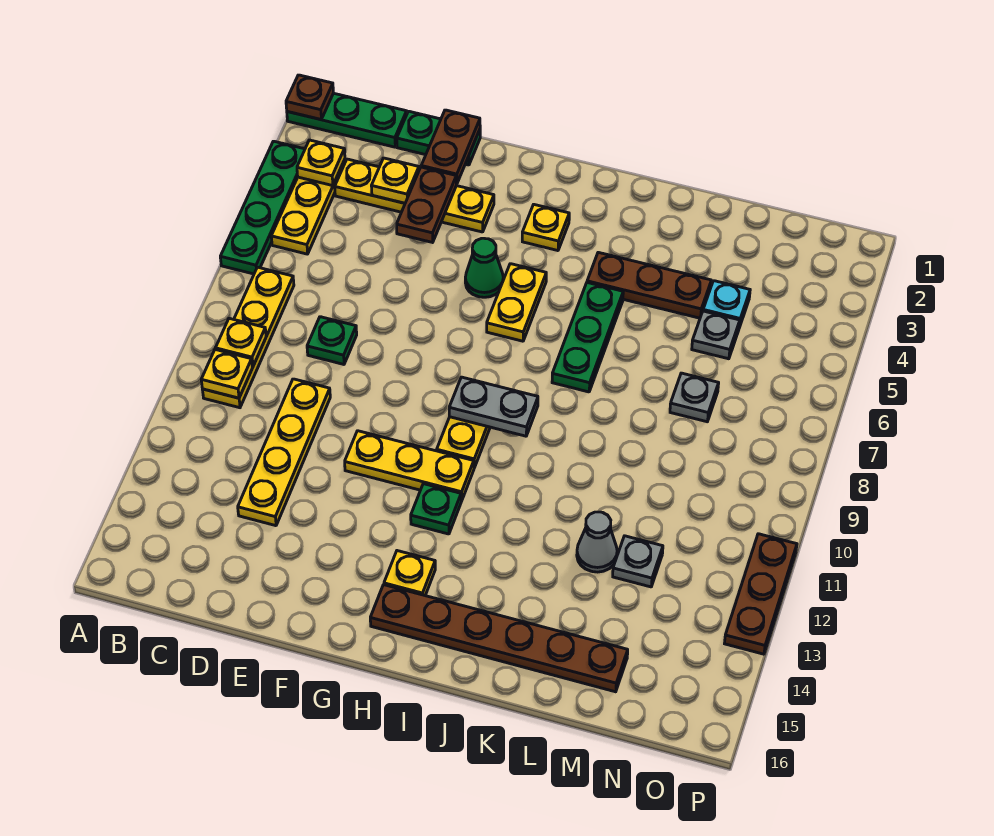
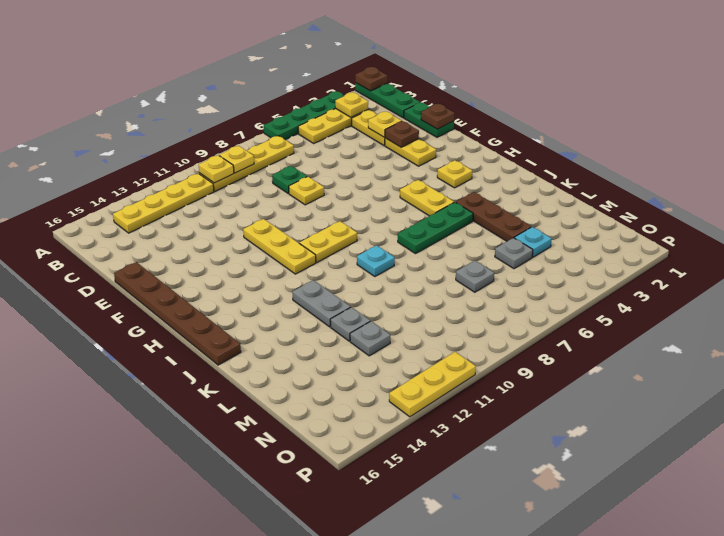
yellow 1x4 plate [238,379,330,526] -> yellow 1x4 plate moved to [113,174,214,233]
brown 1x2 plate [421,110,480,184] -> brown 1x1 plate [421,104,455,129]
brown 1x2 plate [397,167,457,242] -> brown 1x1 plate [385,121,419,147]
green 1x1 cone [465,238,503,297] -> none
yellow 1x2 plate [487,264,546,341] -> yellow 1x2 plate turned to [400,180,454,216]
grey 1x2 plate [449,377,538,436] -> grey 1x2 plate moved to [293,280,351,327]
green 1x1 plate [411,484,461,534] -> none
yellow 1x1 plate [384,551,435,595] -> yellow 1x1 plate moved to [289,177,324,205]
brown 1x6 plate [370,585,628,692] -> brown 1x6 plate moved to [114,262,241,365]
none -> cyan 1x1 plate [357,245,395,277]
grey 1x1 cone [577,512,617,572] -> grey 1x1 plate [330,307,370,341]
brown 1x3 plate [724,534,797,654] -> yellow 1x3 plate [389,352,476,417]

